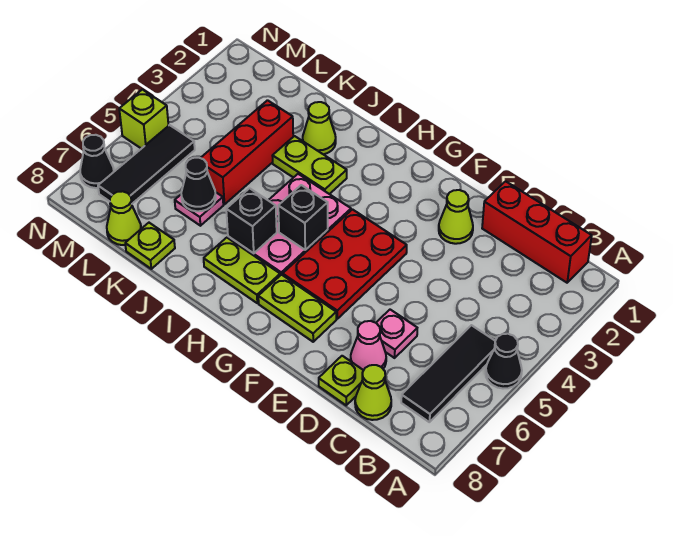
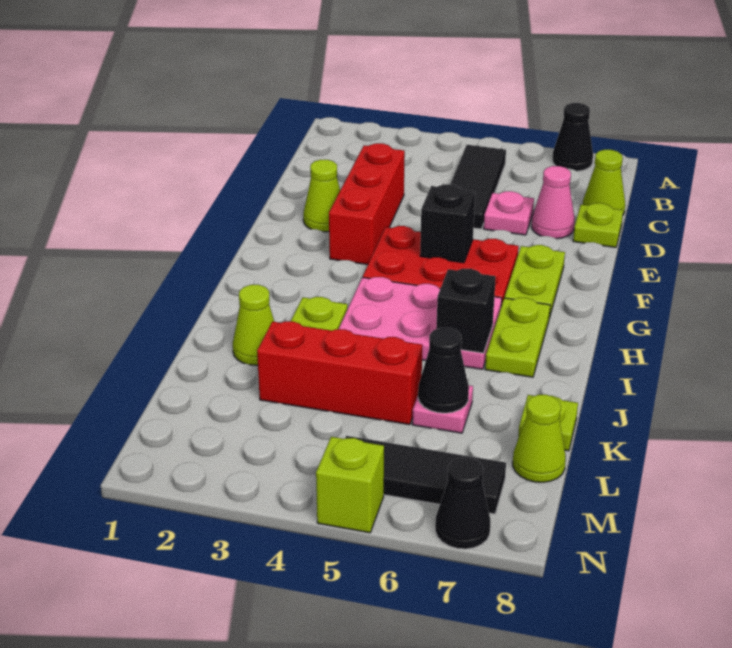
black 1x1 cone [486,334,522,389] -> black 1x1 cone moved to [553,103,593,171]
red 1x3 brick [482,181,592,283] -> red 1x3 brick moved to [329,143,405,265]
black 1x3 tile [401,325,495,422] -> black 1x3 tile turned to [450,145,506,229]
black 1x1 brick [278,185,328,250] -> black 1x1 brick moved to [420,184,475,263]

